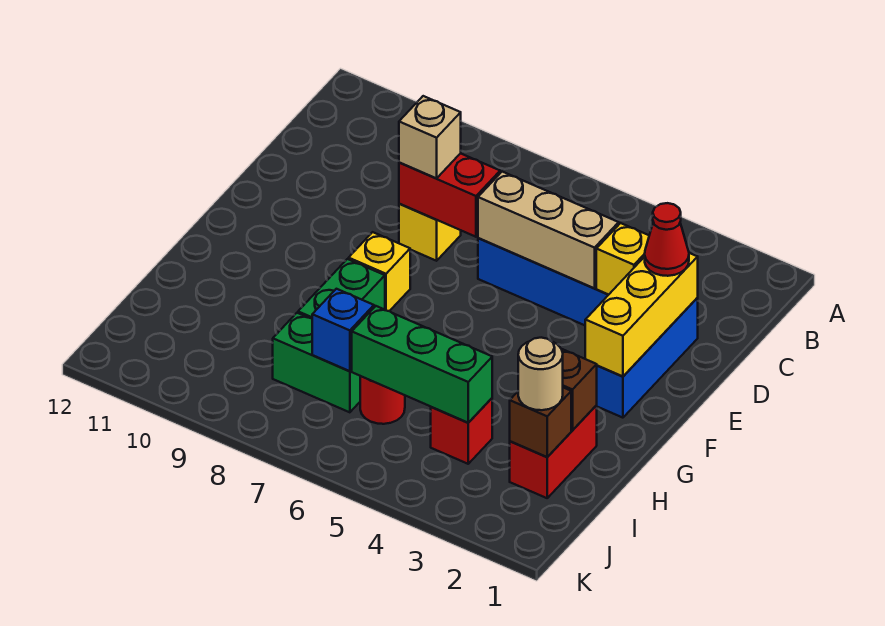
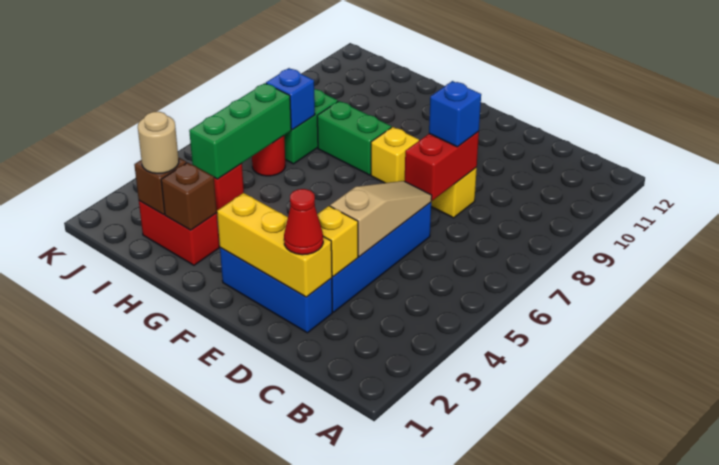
tan 1x3 brick [478,172,619,288] -> tan 1x3 slope [330,181,432,257]
tan 1x1 brick [399,96,461,178] -> blue 1x1 brick [429,81,481,147]

